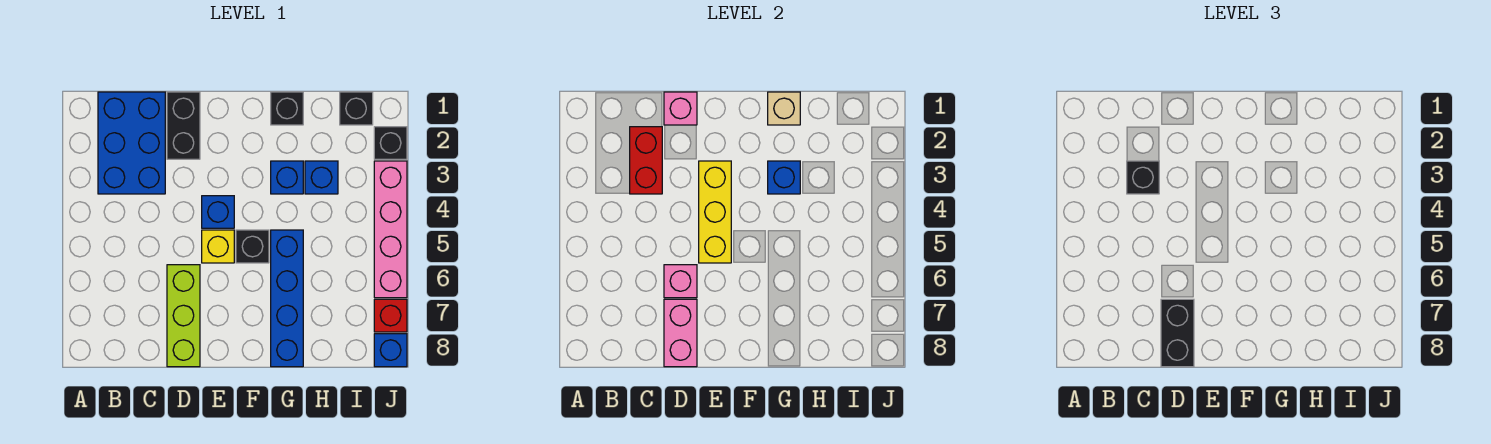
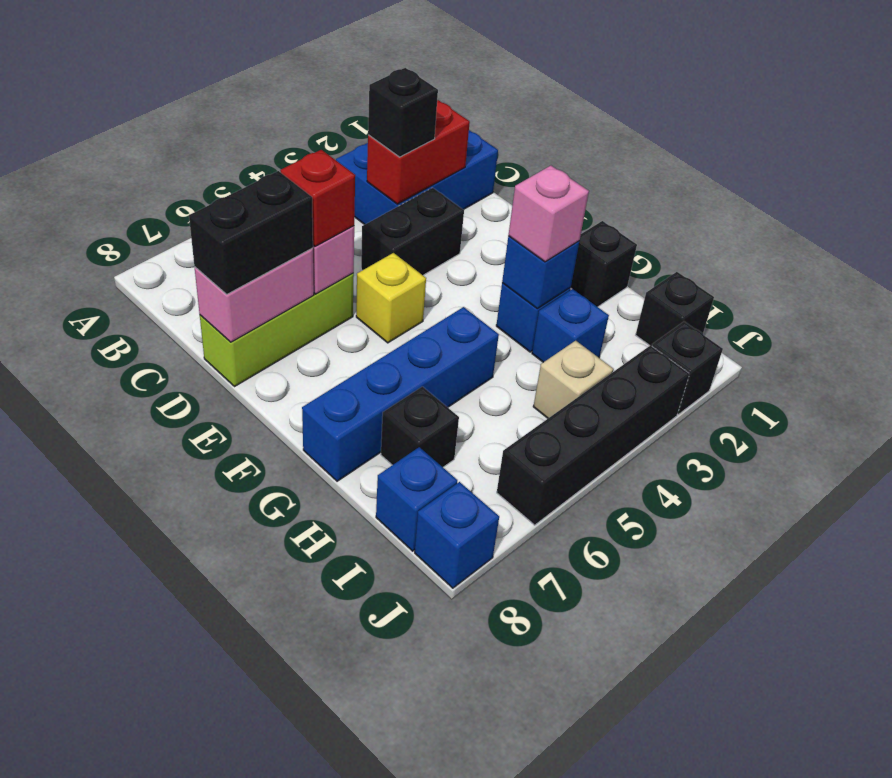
black 1x2 brick [167,92,200,159] -> black 1x2 brick moved to [361,188,464,275]
pink 1x1 brick [664,92,697,125] -> pink 1x1 brick moved to [508,166,589,262]
yellow 1x3 brick [699,161,731,263] -> none
blue 1x1 brick [202,196,234,228] -> blue 1x1 brick moved to [376,447,457,551]
black 1x1 brick [236,230,269,263] -> black 1x1 brick moved to [381,387,459,467]
tan 1x1 brick [768,92,800,125] -> tan 1x1 brick moved to [533,341,613,418]
pink 1x4 brick [374,161,407,298] -> black 1x4 brick [497,346,689,525]
red 1x1 brick [374,299,407,332] -> red 1x1 brick moved to [280,150,355,246]

